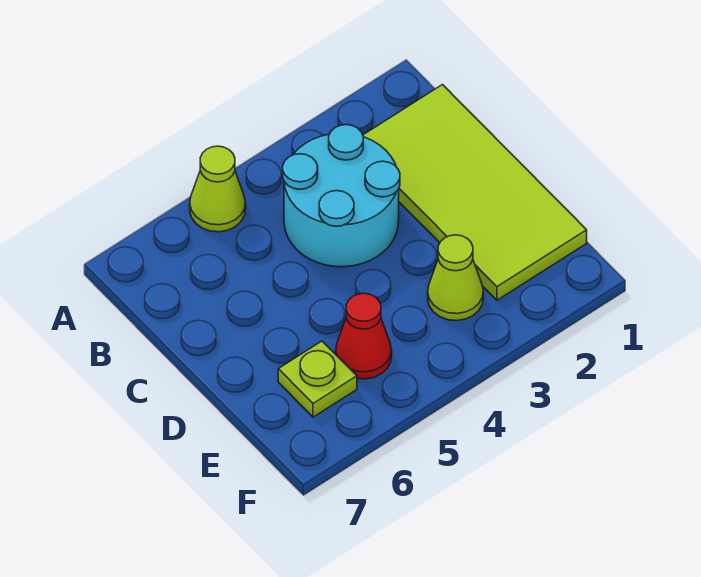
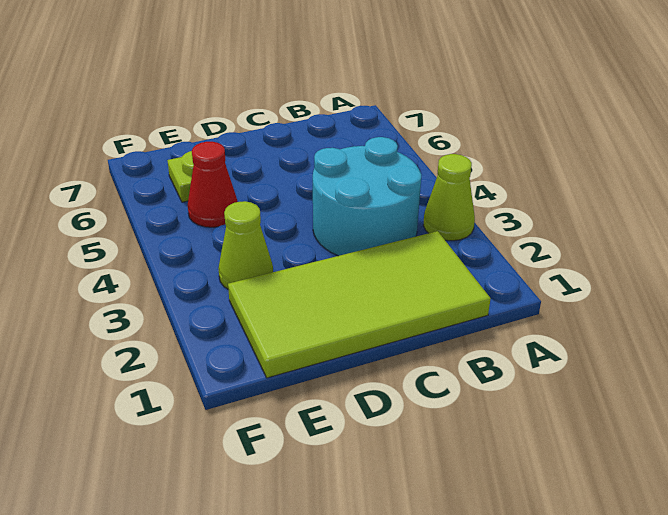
lime 1x1 cone [190,146,246,232] -> lime 1x1 cone moved to [423,154,475,241]

